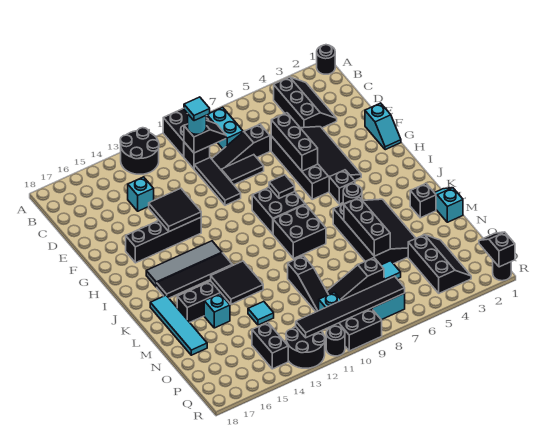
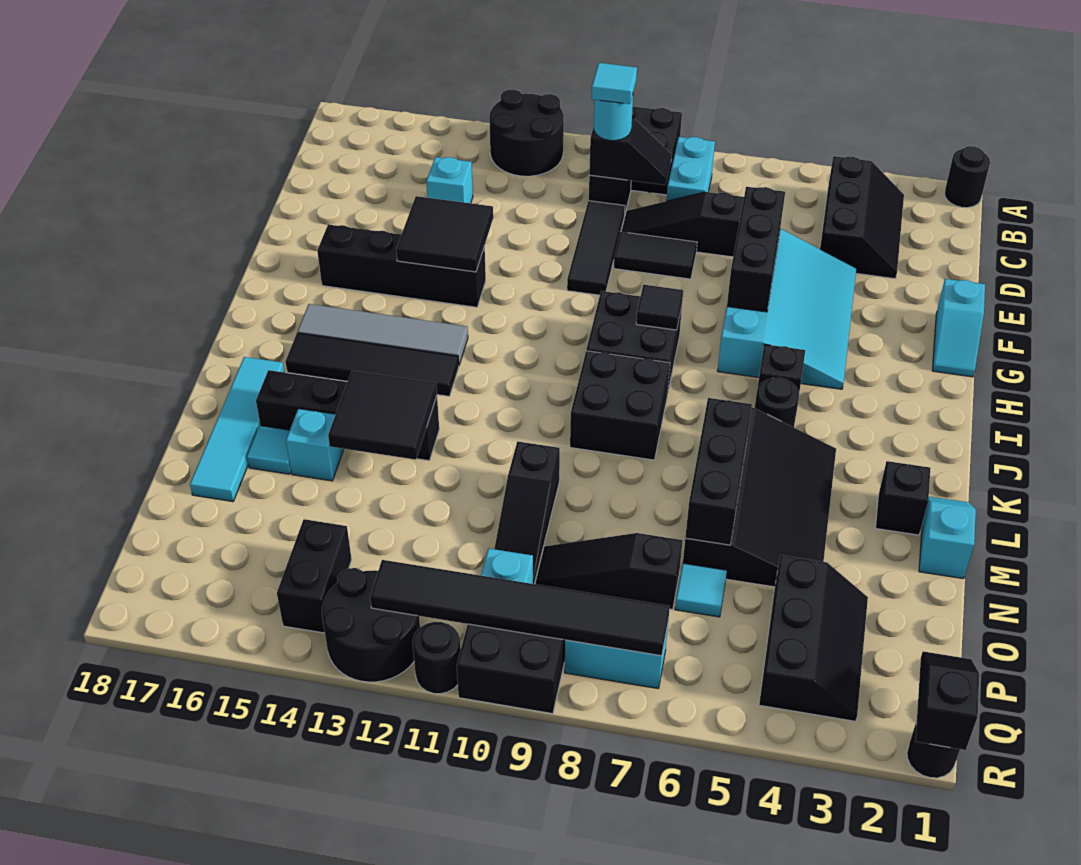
black 3x4 slope [271,127,361,199] -> cyan 3x4 slope [718,229,856,389]
cyan 1x1 tile [248,301,274,325] -> cyan 1x1 tile moved to [247,426,291,474]

